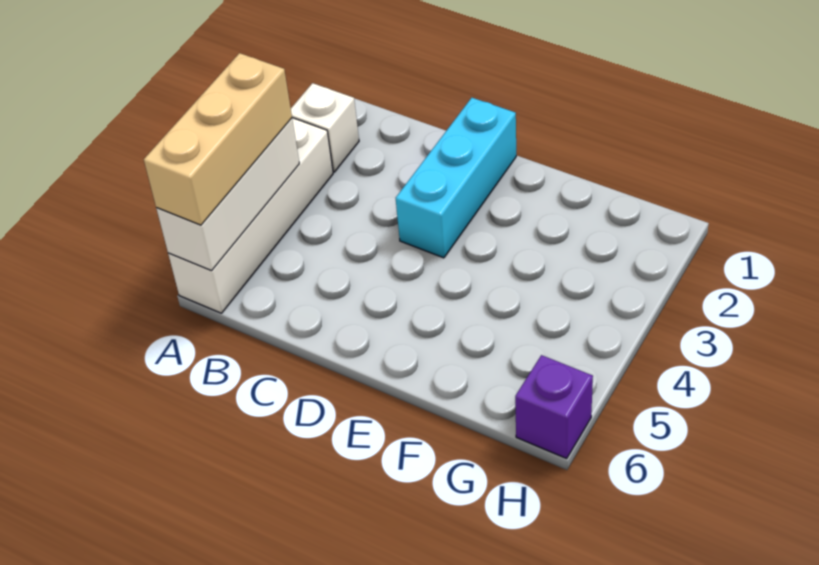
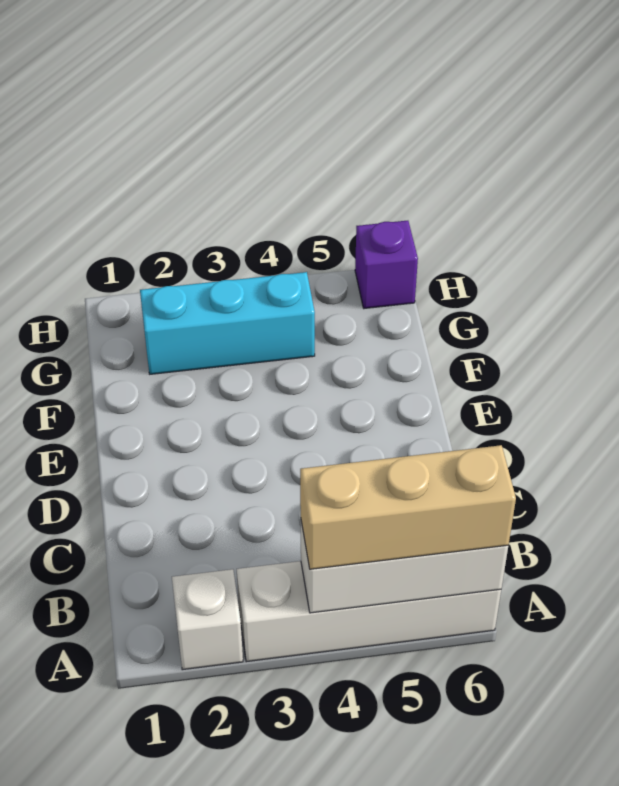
cyan 1x3 brick [396,98,516,258] -> cyan 1x3 brick moved to [140,272,315,374]

